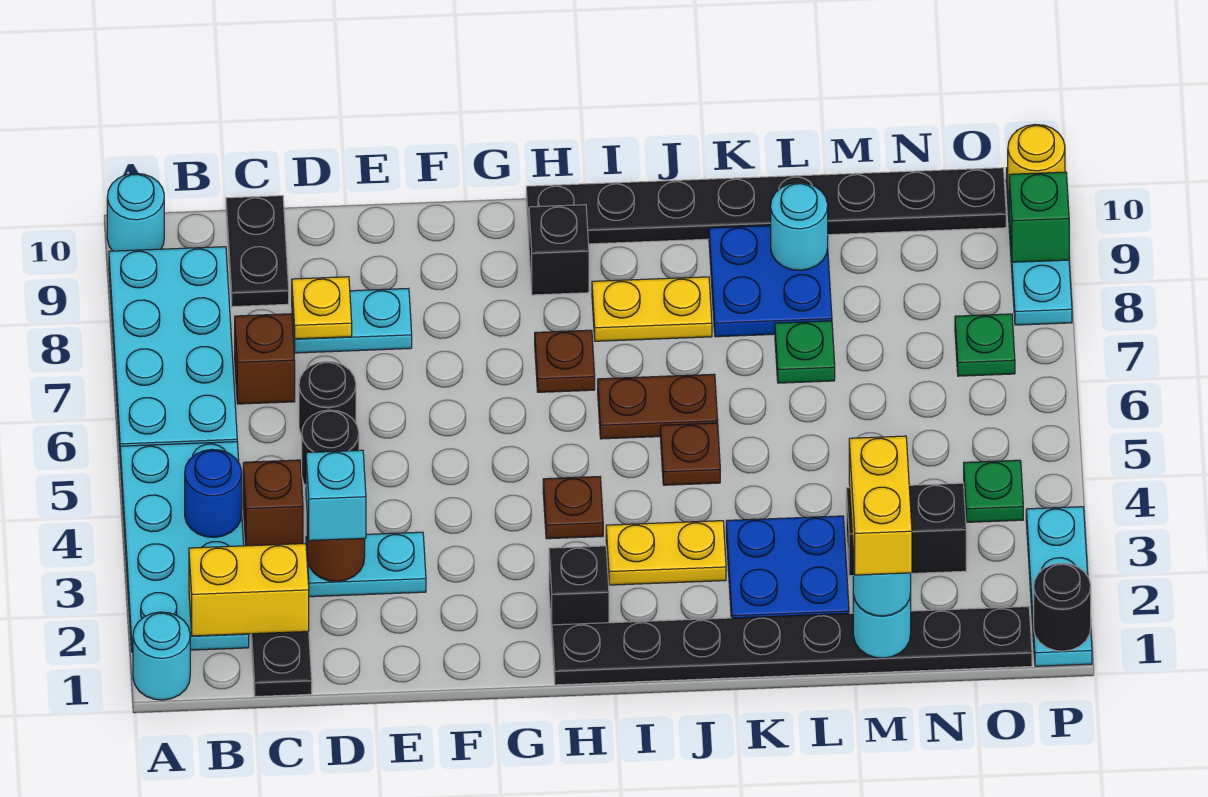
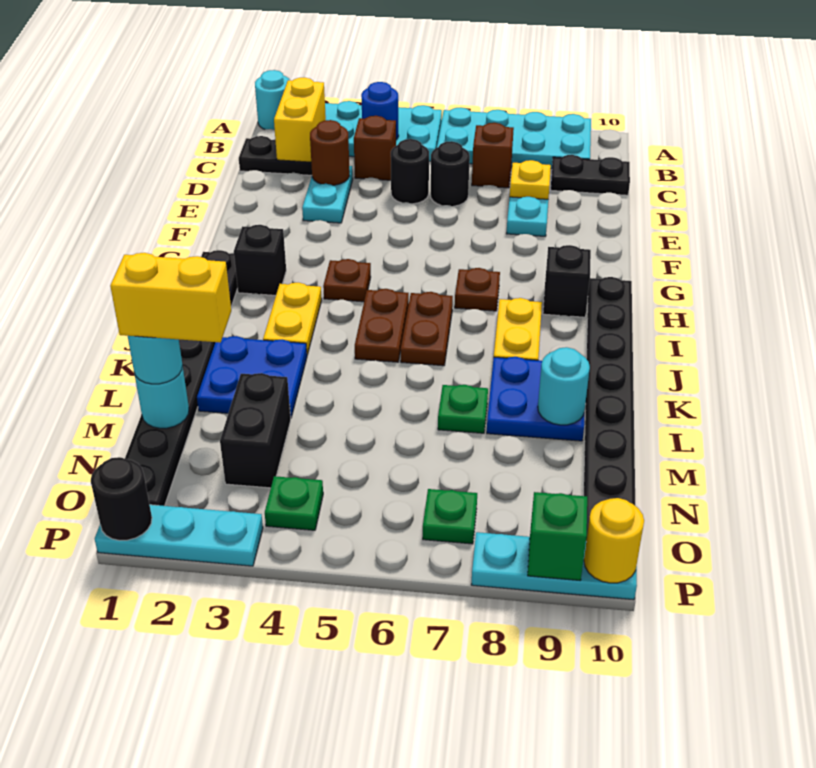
cyan 1x1 round brick [107,173,164,251] -> none
cyan 1x1 brick [306,450,366,541] -> none
brown 1x1 plate [661,423,720,485] -> brown 1x2 plate [355,289,409,362]

